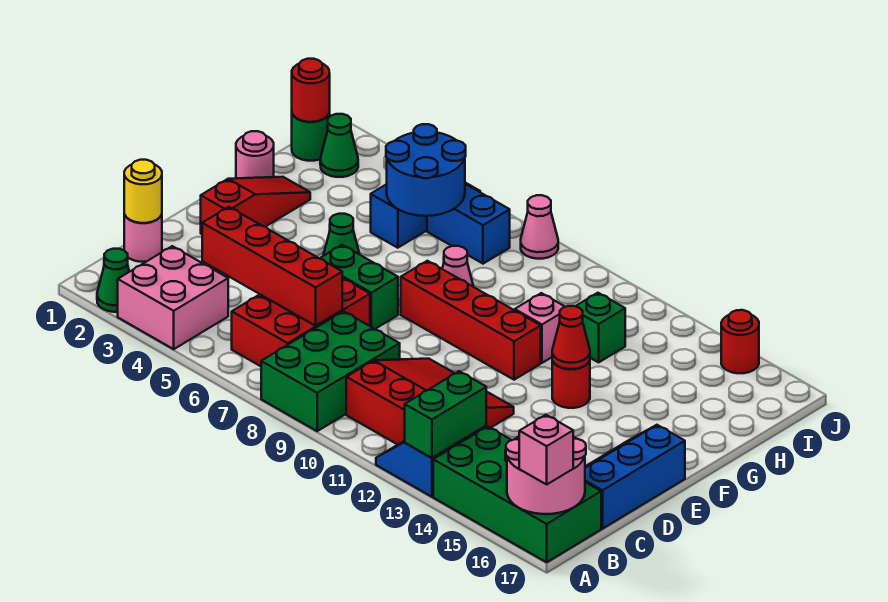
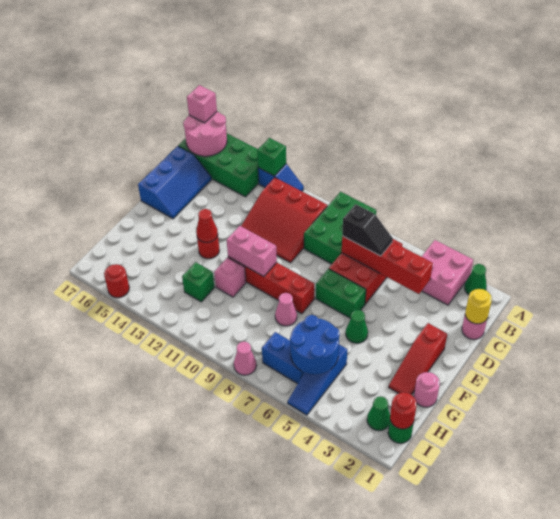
green 1x2 brick [405,371,486,458] -> green 1x1 brick [257,138,286,176]
none -> black 1x2 slope [342,204,393,256]
none -> pink 1x2 brick [227,226,277,277]

